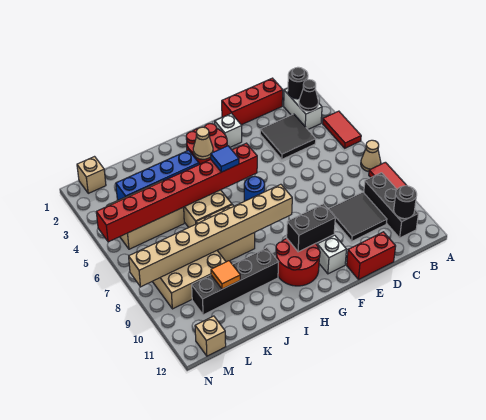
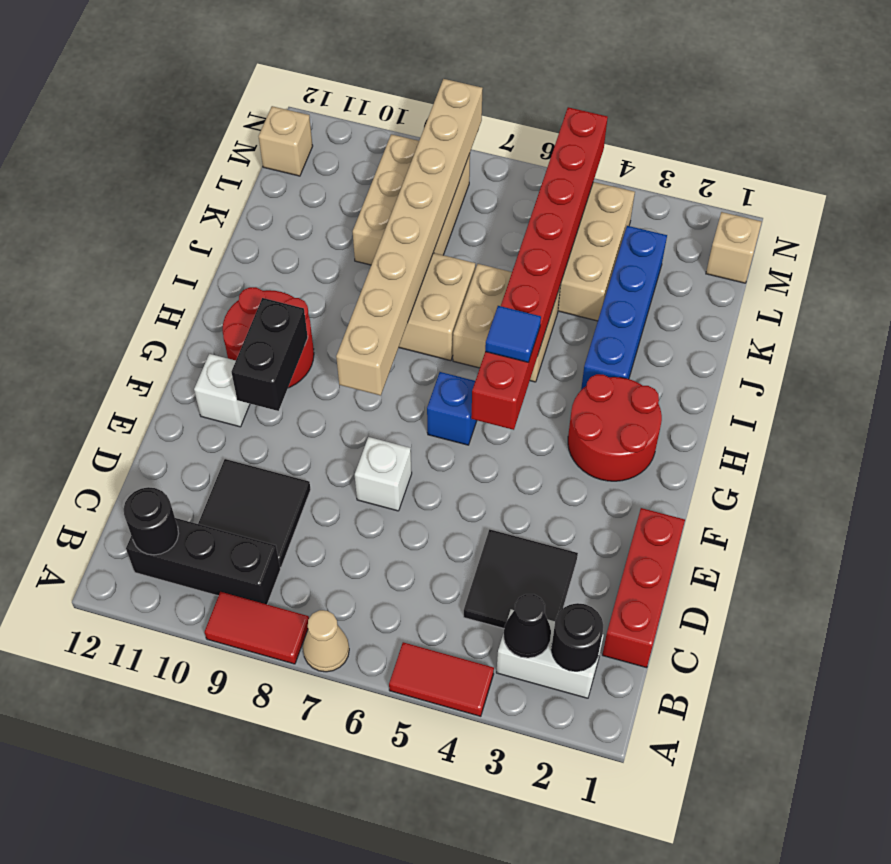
red 1x2 brick [347,232,396,279] -> none
white 1x1 brick [215,113,242,147] -> white 1x1 brick moved to [355,437,412,511]
blue 1x1 round brick [244,176,265,201] -> blue 1x1 brick [427,372,477,445]
tan 1x1 cone [193,127,213,159] -> none
black 1x4 brick [192,248,278,315] -> none
orange 1x1 tile [211,261,240,289] -> none

